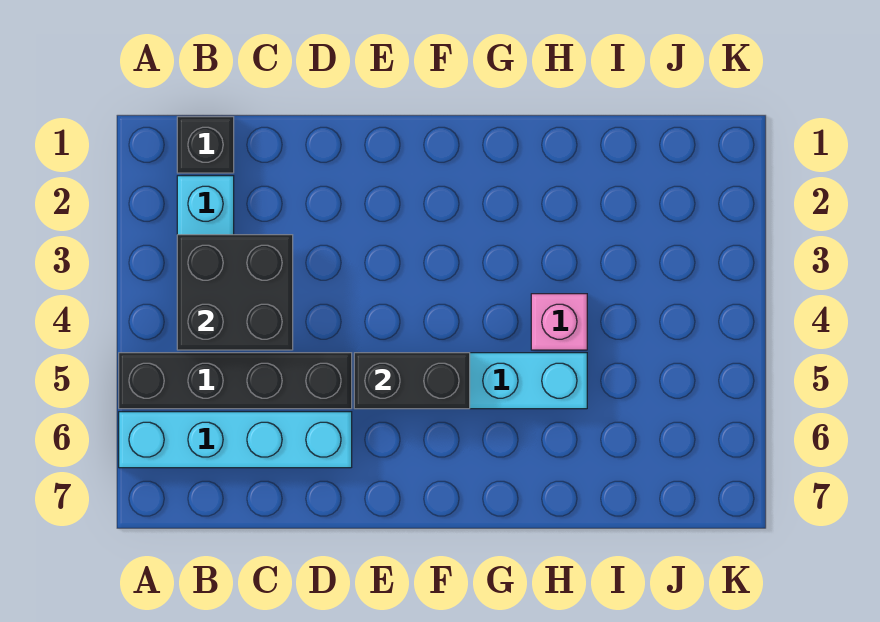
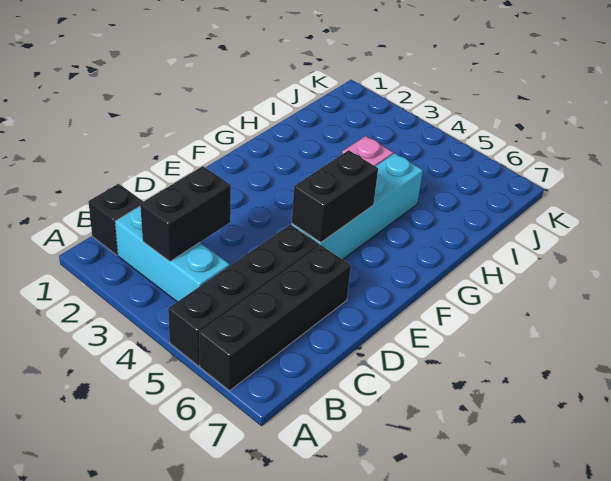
cyan 1x4 brick [119,412,352,468] -> black 1x4 brick [199,245,351,391]
black 2x2 brick [177,235,293,350] -> black 1x2 brick [140,166,231,261]

